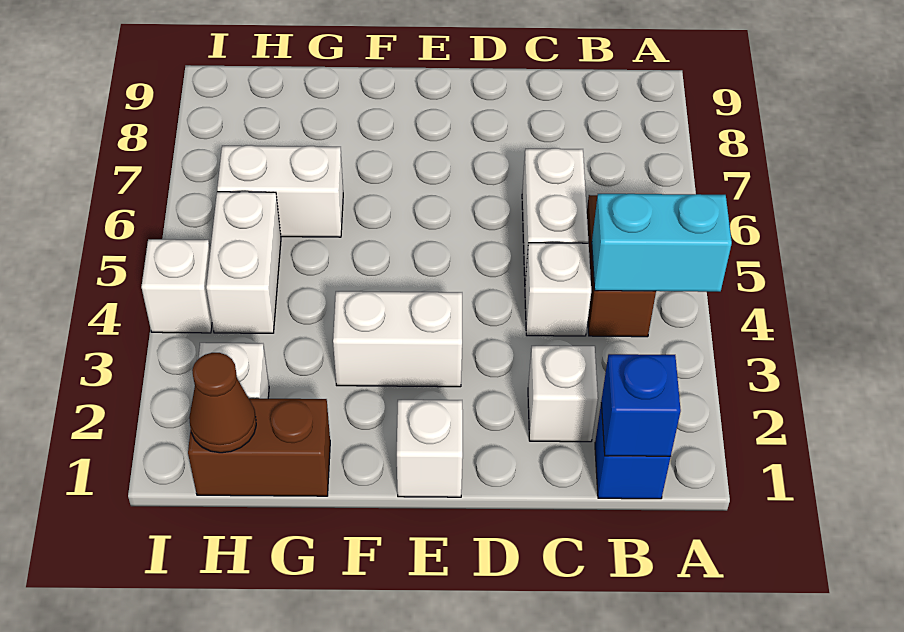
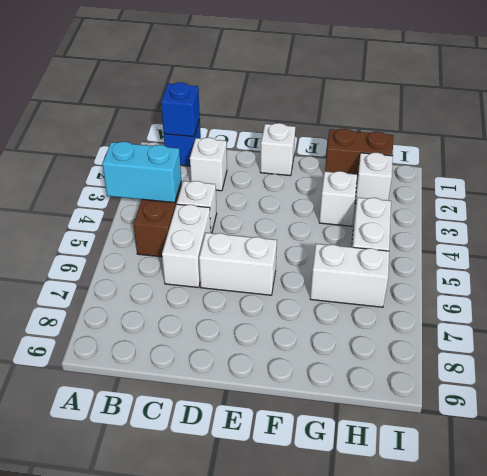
white 1x2 brick [333,291,462,387] -> white 1x2 brick moved to [199,233,277,295]
brown 1x1 cone [189,353,256,453] -> none
white 1x1 brick [141,239,212,333] -> white 1x1 brick moved to [319,171,357,226]

